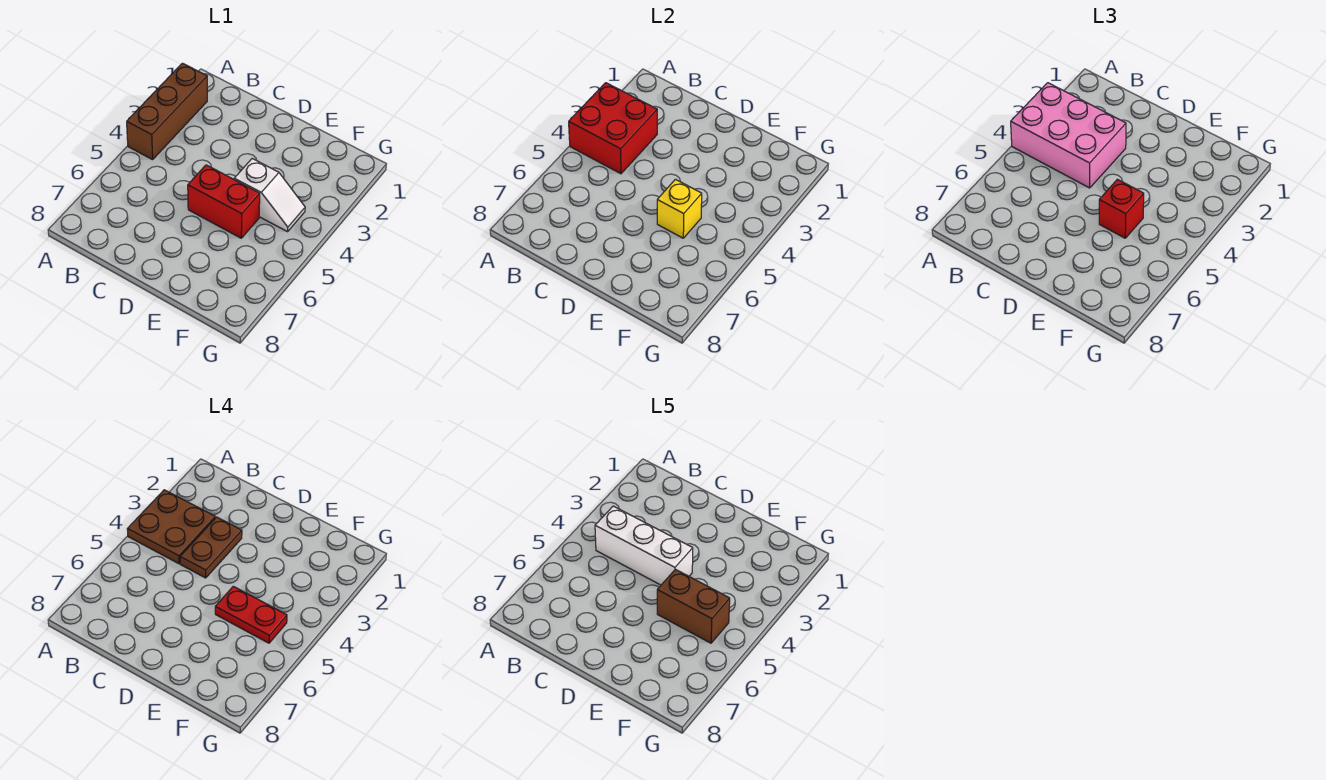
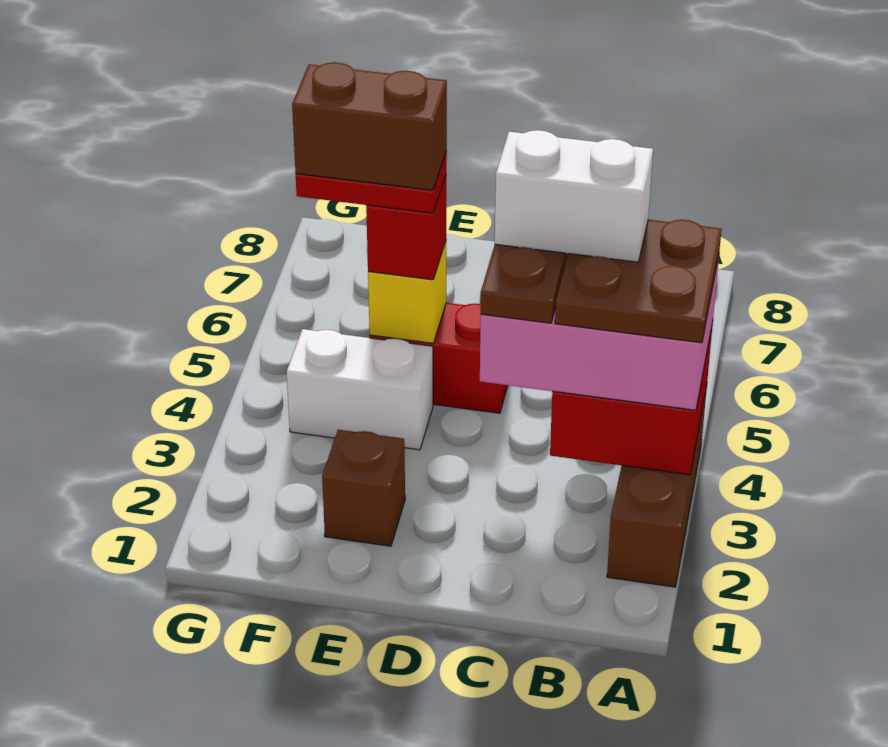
white 1x3 brick [595,506,693,585] -> white 1x2 brick [495,130,653,262]
none -> brown 1x1 brick [322,430,405,546]
white 1x2 slope [234,159,305,232] -> white 1x2 brick [287,329,433,450]

